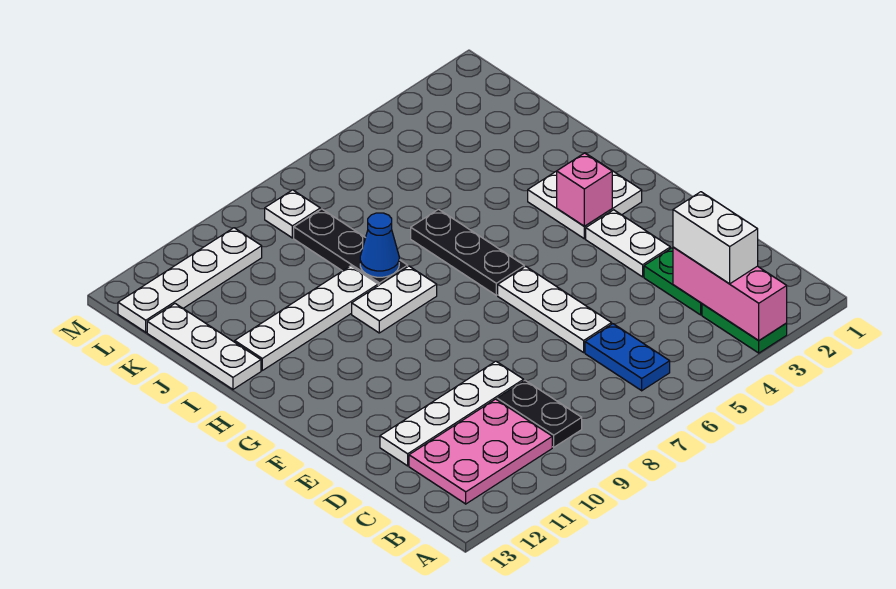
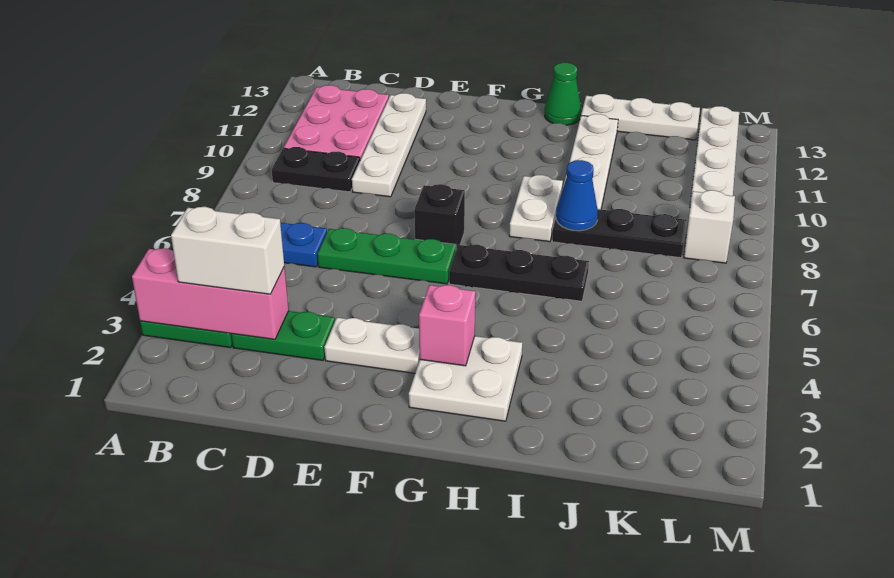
white 1x3 plate [498,266,612,352] -> green 1x3 plate [317,228,456,284]
none -> black 1x1 brick [414,184,465,249]
none -> green 1x1 cone [545,63,581,125]
white 1x1 plate [265,190,320,238] -> white 1x1 brick [684,190,735,263]

